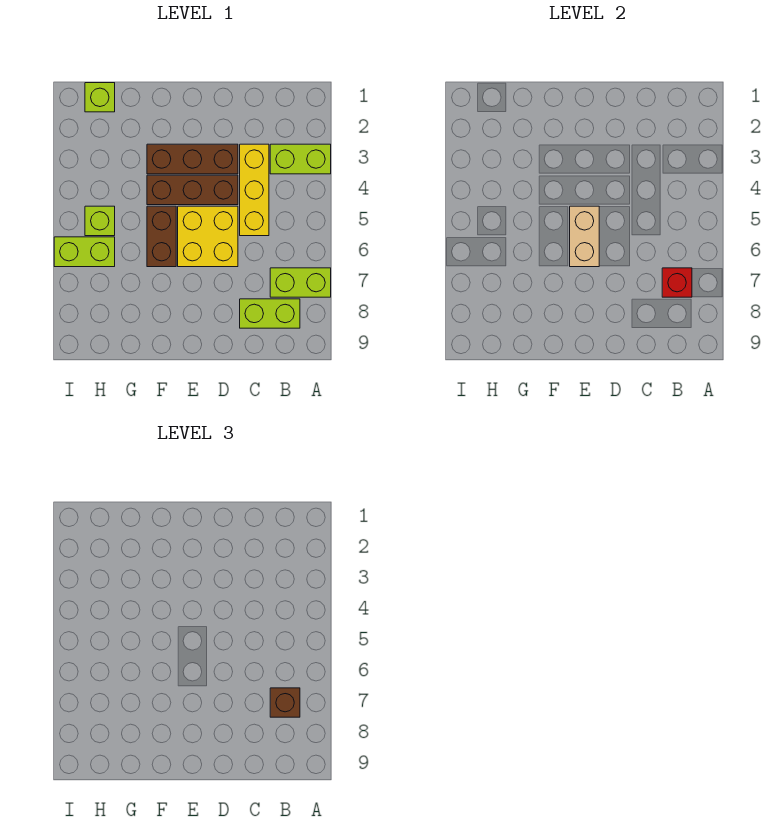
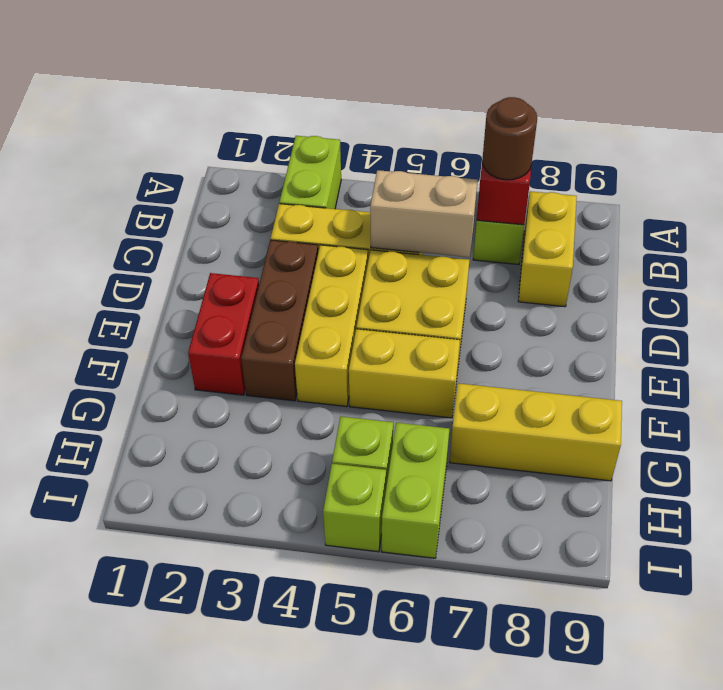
brown 1x1 brick [270,688,300,717] -> brown 1x1 round brick [482,97,537,180]
lime 1x2 brick [240,299,300,328] -> yellow 1x2 brick [518,191,577,307]
brown 1x3 brick [147,175,238,205] -> yellow 1x3 brick [295,245,368,406]
none -> red 1x2 brick [188,273,259,395]
tan 1x2 brick [570,206,599,267] -> tan 1x2 brick moved to [370,170,478,257]
brown 1x2 brick [147,206,176,267] -> yellow 1x2 brick [349,329,460,418]
none -> yellow 1x3 brick [450,383,622,481]
lime 1x1 brick [85,83,115,112] -> lime 1x1 brick moved to [323,464,386,552]

